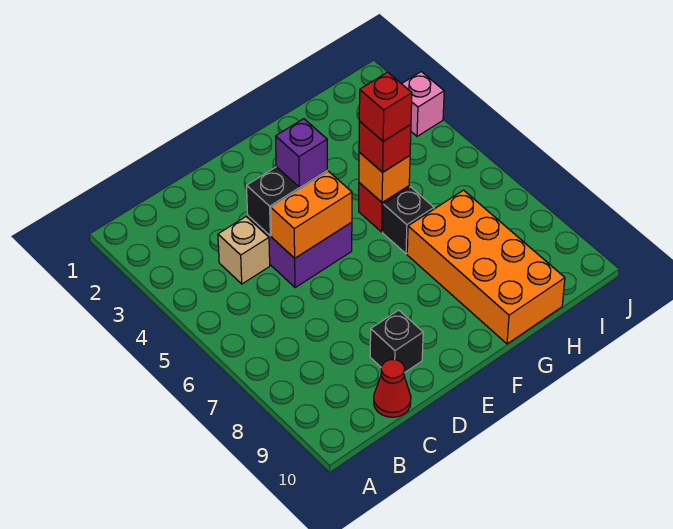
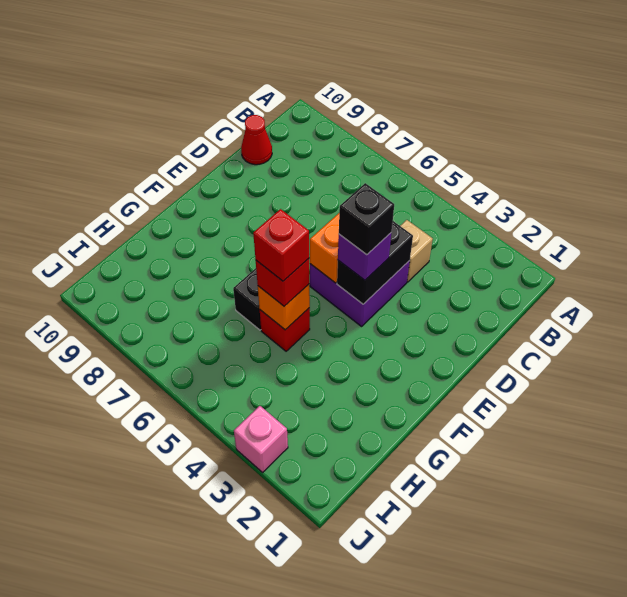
black 1x1 brick [370,310,423,372] -> black 1x1 brick moved to [339,183,394,255]
orange 2x4 brick [407,190,565,344] -> none

